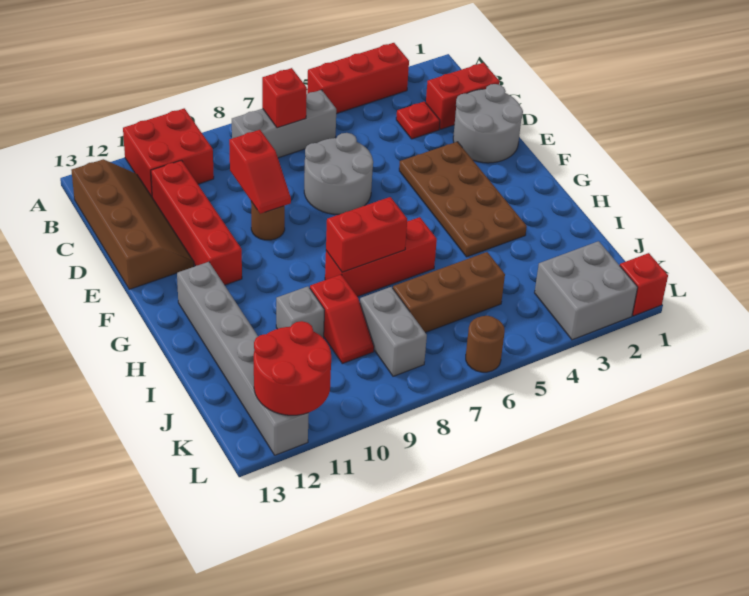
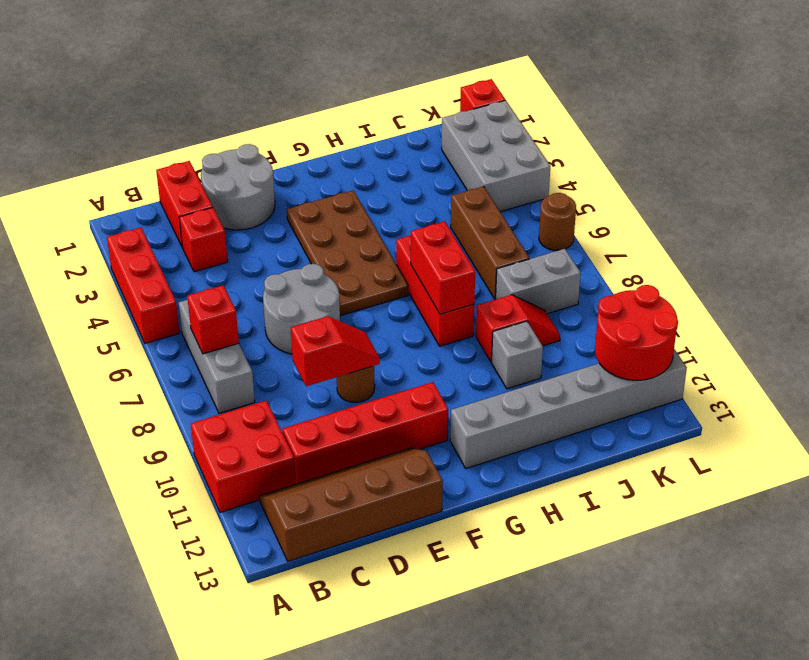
red 1x1 plate [396,102,440,139] -> red 1x1 brick [179,208,228,272]
brown 2x4 plate [399,142,527,257] -> brown 2x4 plate turned to [287,190,408,316]
grey 2x2 brick [535,241,638,340] -> grey 2x3 brick [442,100,550,212]

